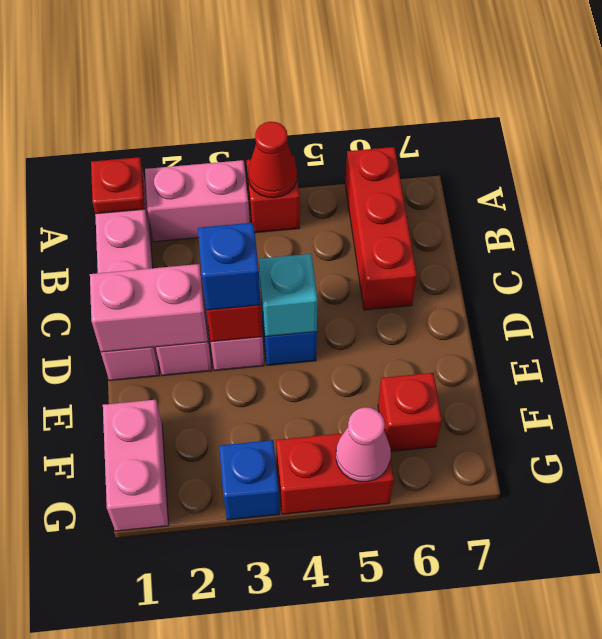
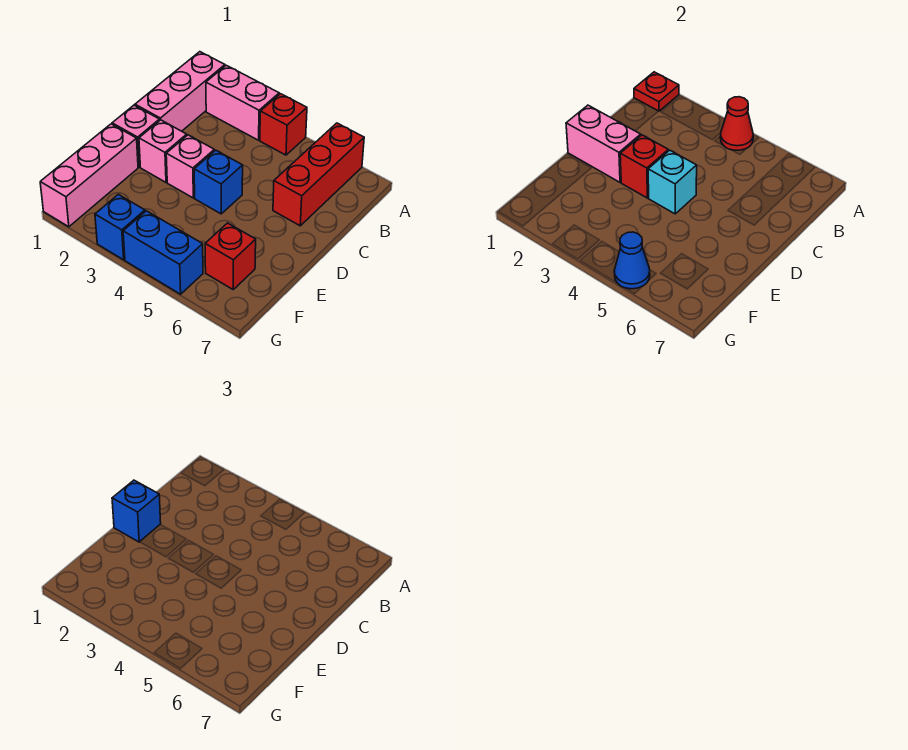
blue 1x1 brick [198,223,261,310] -> blue 1x1 brick moved to [112,480,161,542]
pink 1x2 brick [103,400,169,531] -> pink 1x3 brick [40,124,138,227]
red 1x2 brick [276,429,394,514] -> blue 1x2 brick [123,211,203,294]
pink 1x1 cone [336,407,391,482] -> blue 1x1 cone [614,232,650,289]

